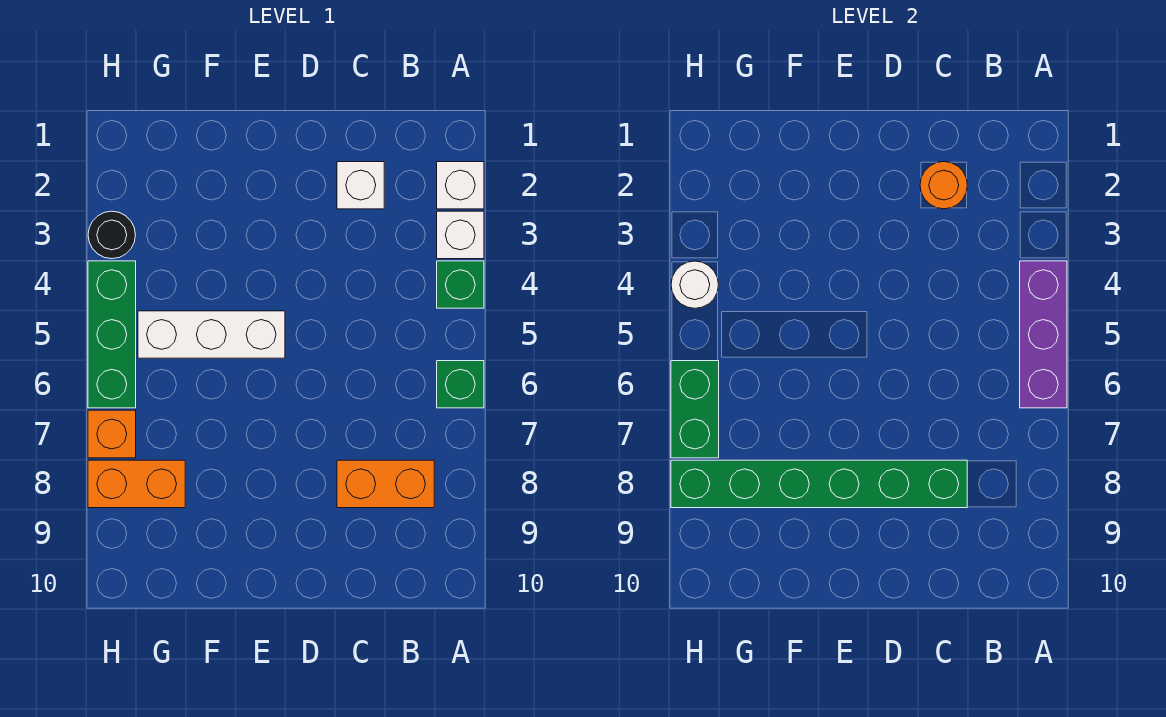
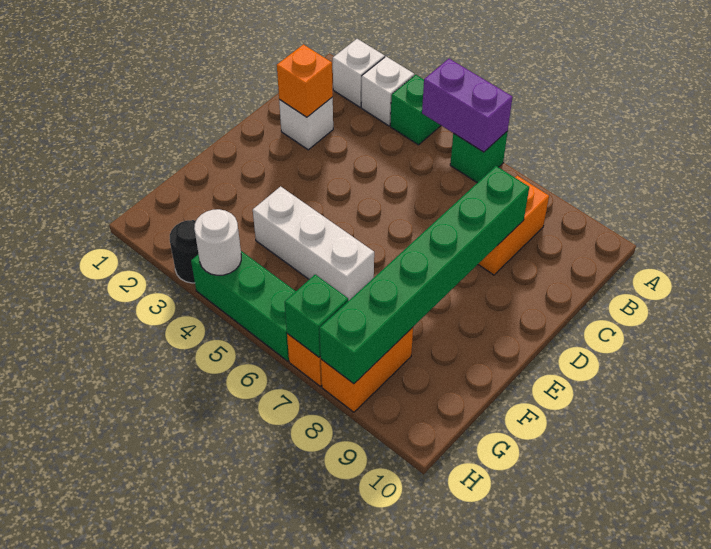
purple 1x3 brick [1020,261,1067,408] -> purple 1x2 brick [422,59,512,152]
orange 1x1 round brick [920,162,967,209] -> orange 1x1 brick [277,44,333,117]
white 1x3 brick [138,311,285,358] -> white 1x3 brick turned to [253,186,374,301]
green 1x2 brick [671,361,719,458] -> green 1x1 brick [285,275,348,357]

